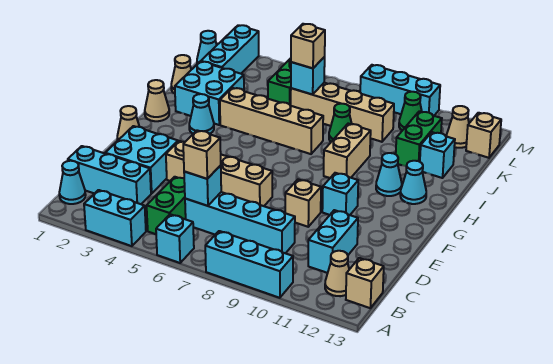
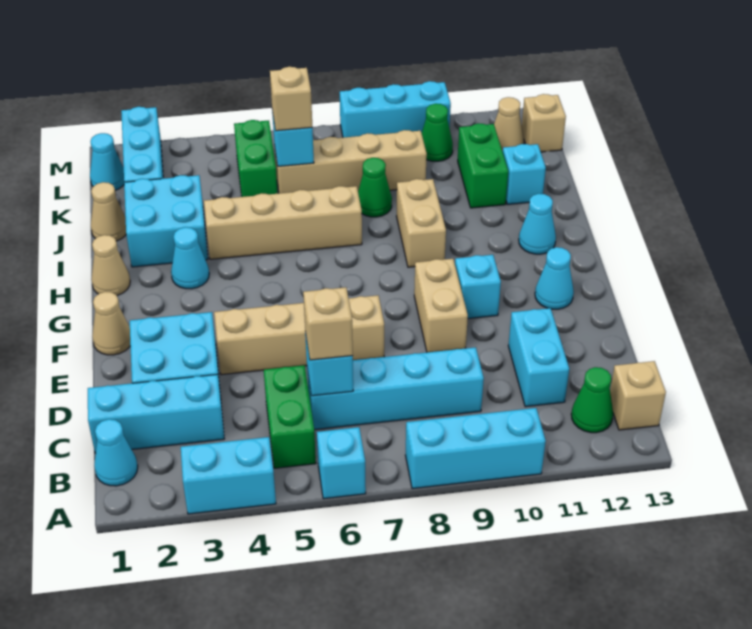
tan 1x1 cone [325,251,349,296] -> green 1x1 cone [571,367,613,433]
tan 1x1 brick [285,179,321,227] -> tan 1x2 brick [414,259,468,352]
cyan 1x1 cone [376,153,402,196] -> cyan 1x1 cone moved to [535,247,574,309]

